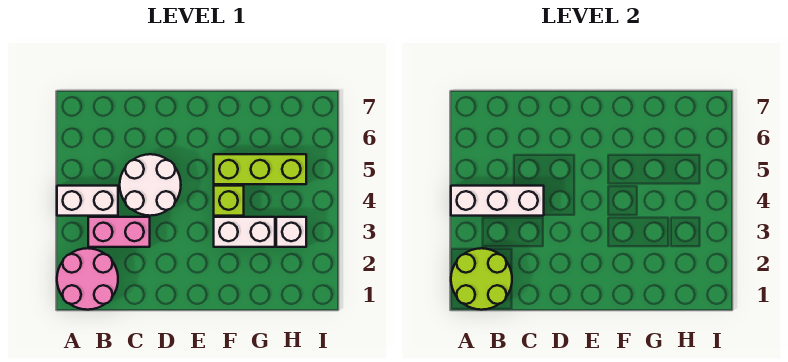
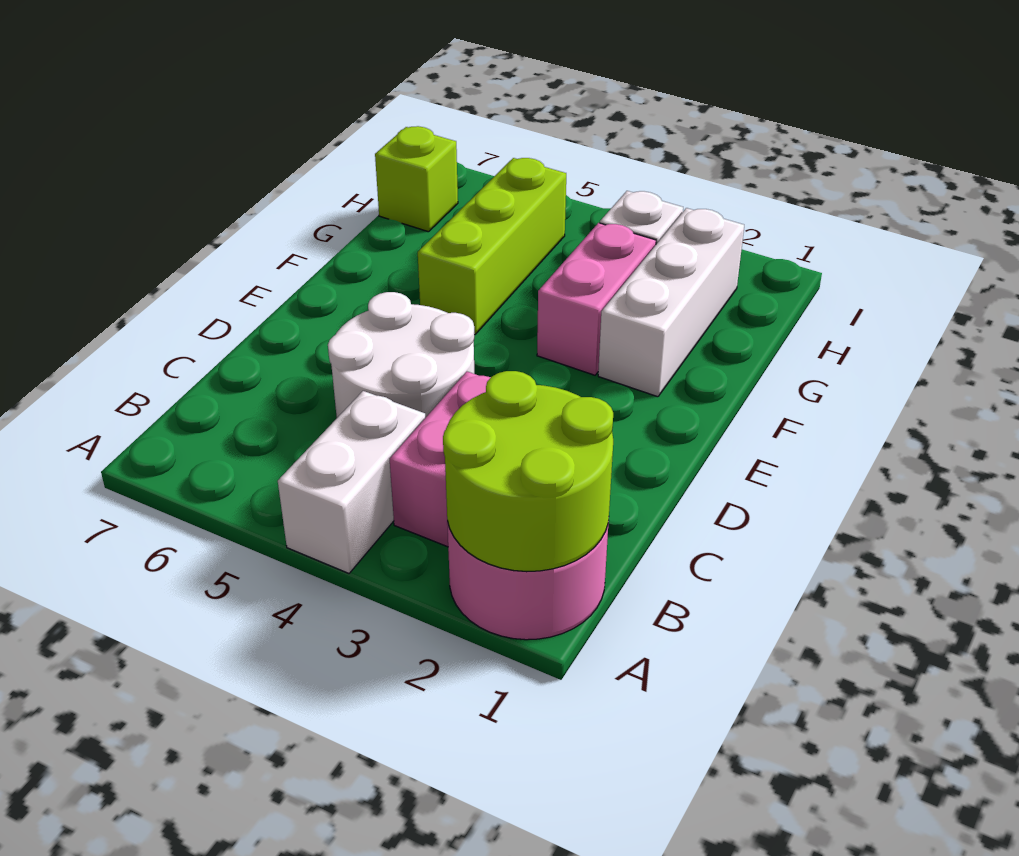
white 1x3 brick [451,186,544,216] -> white 1x3 brick moved to [598,208,744,397]
white 1x2 brick [214,217,275,247] -> pink 1x2 brick [537,223,656,375]
lime 1x1 brick [214,186,244,216] -> lime 1x1 brick moved to [375,126,458,232]

